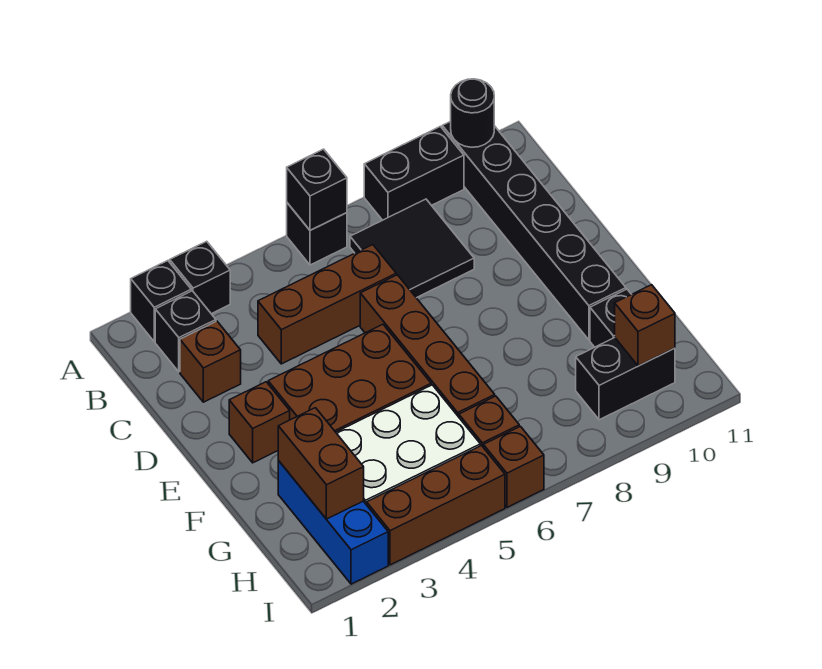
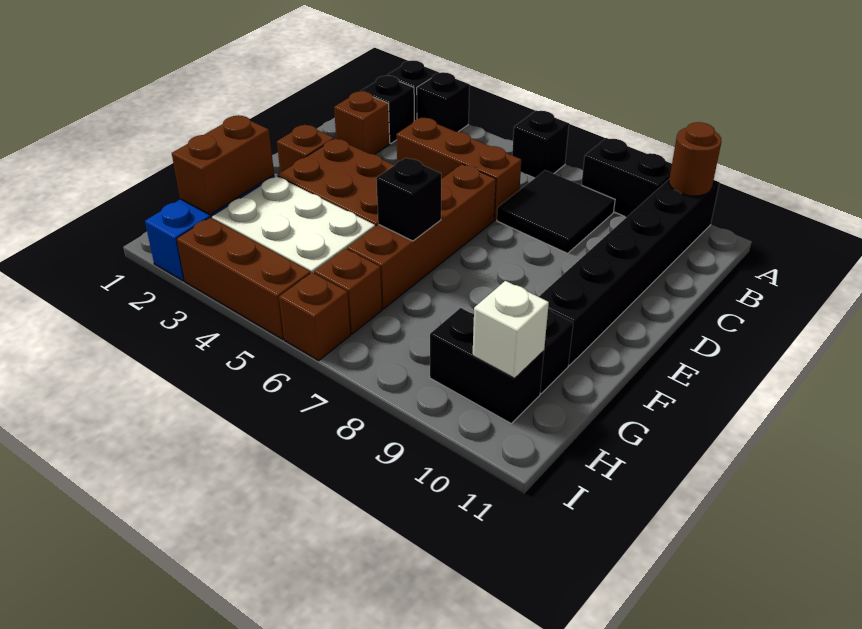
black 1x1 brick [287,149,347,230] -> black 1x1 brick moved to [376,158,441,241]
black 1x1 round brick [451,79,494,147] -> brown 1x1 round brick [669,122,721,196]
brown 1x1 brick [615,285,675,366] -> white 1x1 brick [472,281,549,378]

